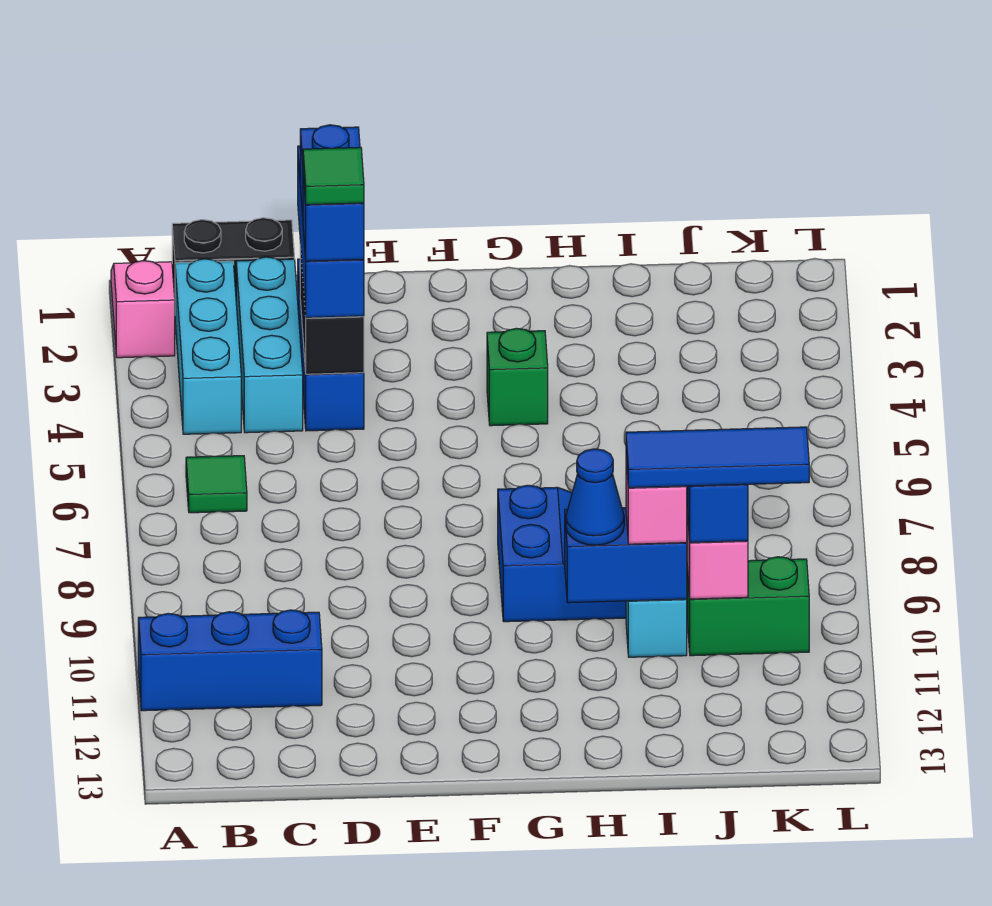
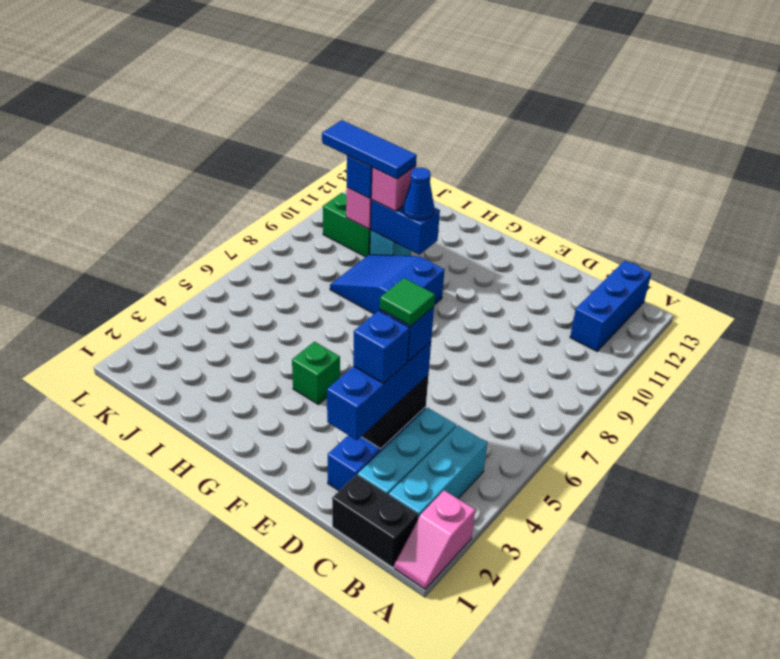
blue 1x3 brick [138,610,322,711] -> blue 1x3 brick turned to [570,261,651,351]
green 1x1 tile [186,456,247,513] -> none

